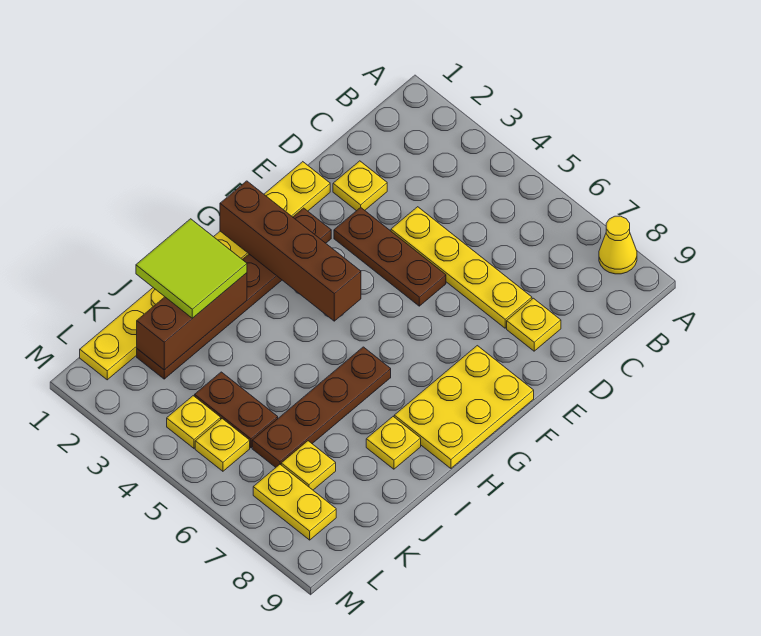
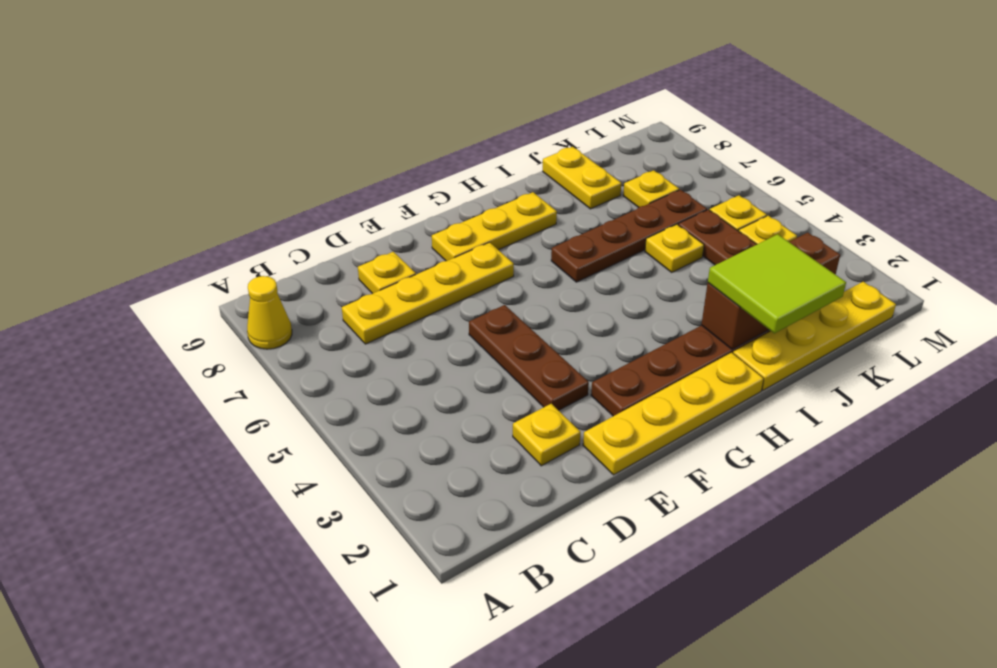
yellow 1x4 plate [391,207,532,328] -> yellow 1x4 plate turned to [342,242,514,344]
yellow 2x3 plate [394,346,534,468] -> yellow 1x3 plate [432,192,557,261]
brown 1x4 brick [220,181,361,321] -> none
yellow 1x1 plate [366,417,421,469] -> yellow 1x1 plate moved to [645,224,704,272]
yellow 1x2 plate [253,465,336,540] -> yellow 1x2 plate moved to [543,147,621,209]

